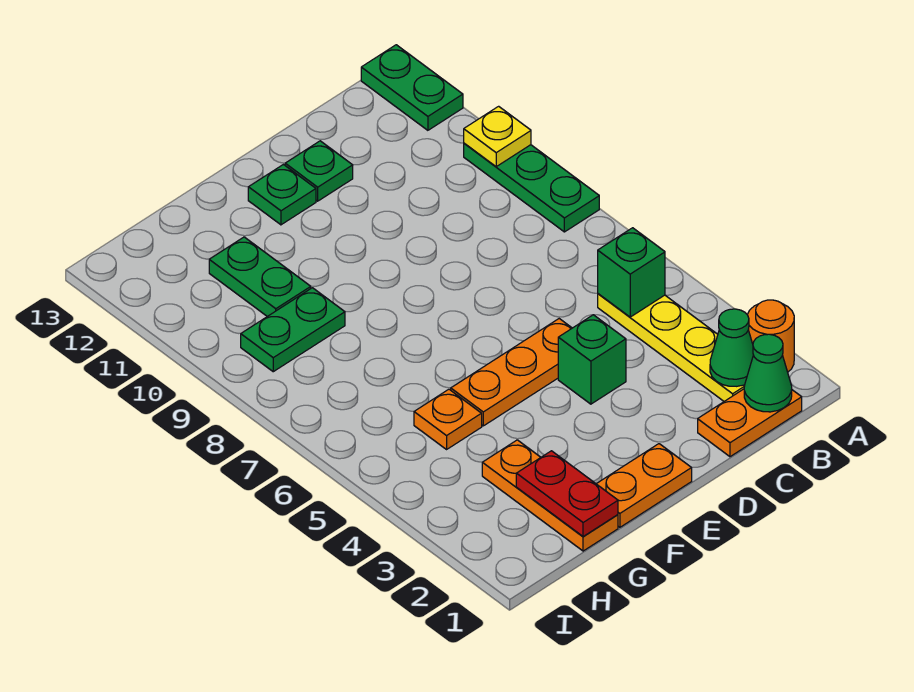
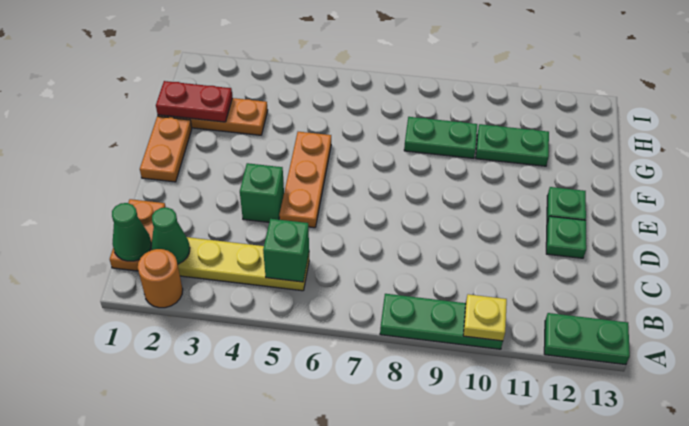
orange 1x1 plate [414,389,482,449] -> none
green 1x2 plate [241,288,345,372] -> green 1x2 plate turned to [404,117,477,158]

